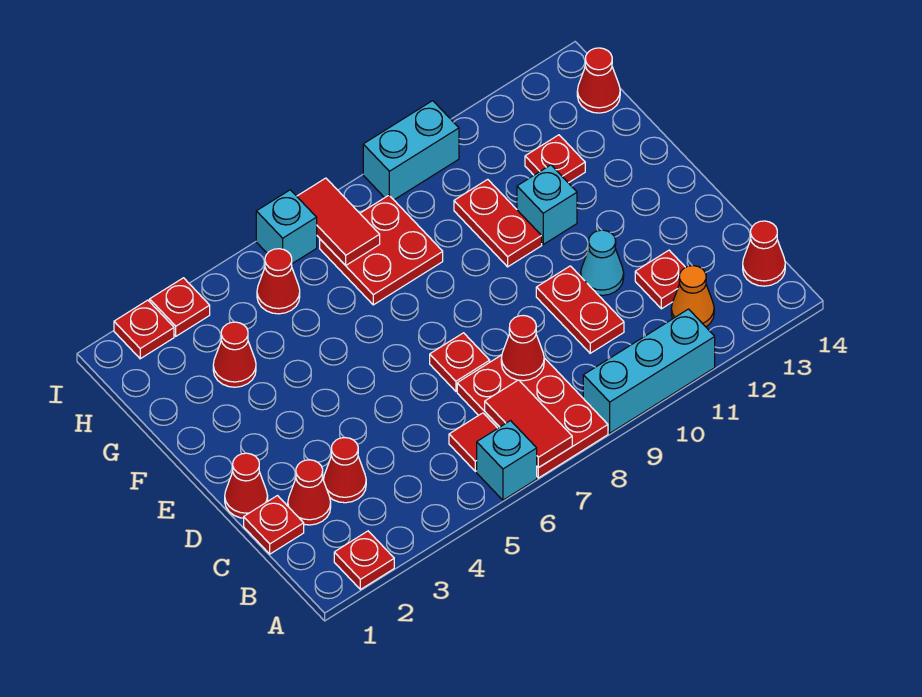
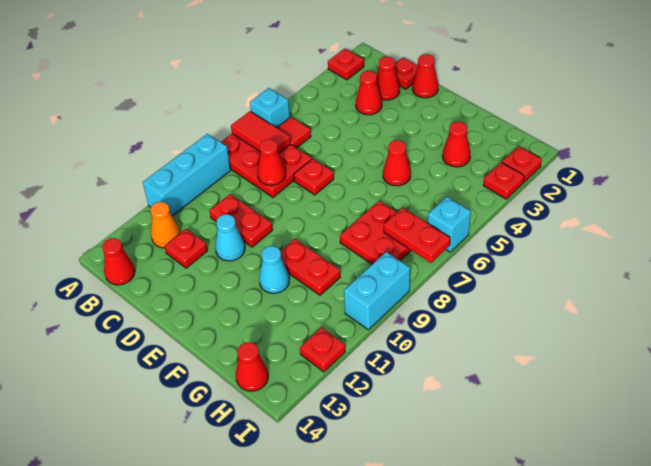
cyan 1x1 brick [517,165,577,244] -> cyan 1x1 cone [259,246,289,293]
red 1x1 plate [525,135,585,183] -> red 1x1 plate moved to [300,328,345,372]
red 1x1 cone [257,249,300,314] -> red 1x1 cone moved to [383,140,411,186]
red 1x2 tile [297,178,380,265] -> red 1x2 plate [384,208,450,263]

